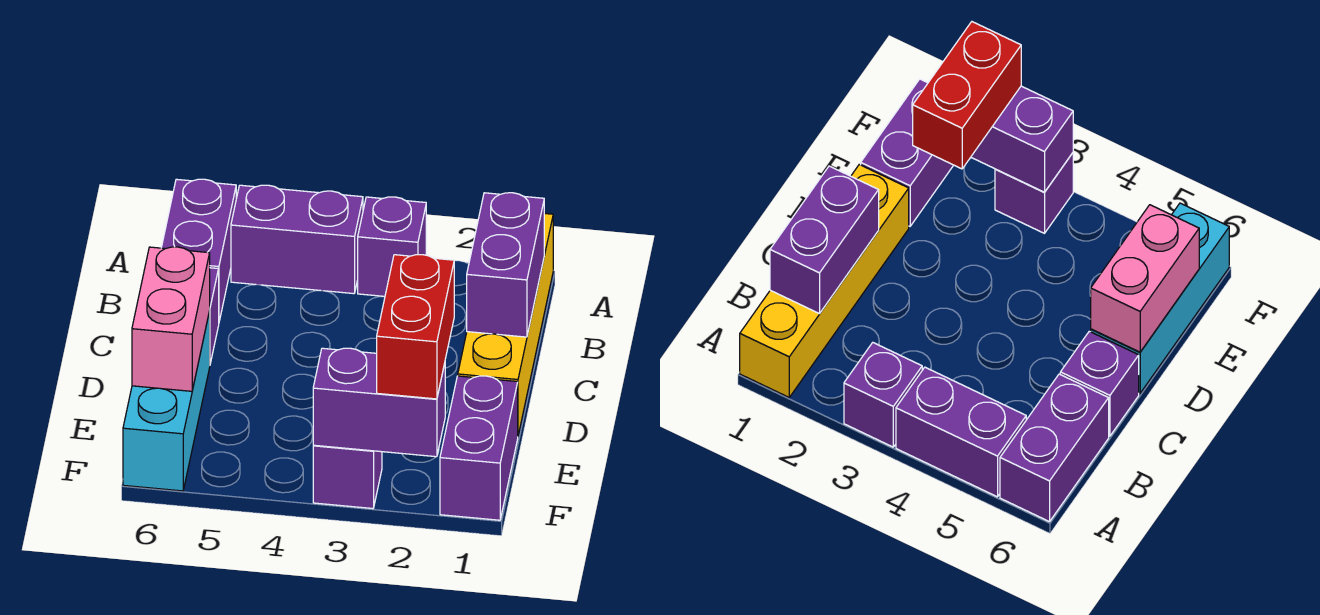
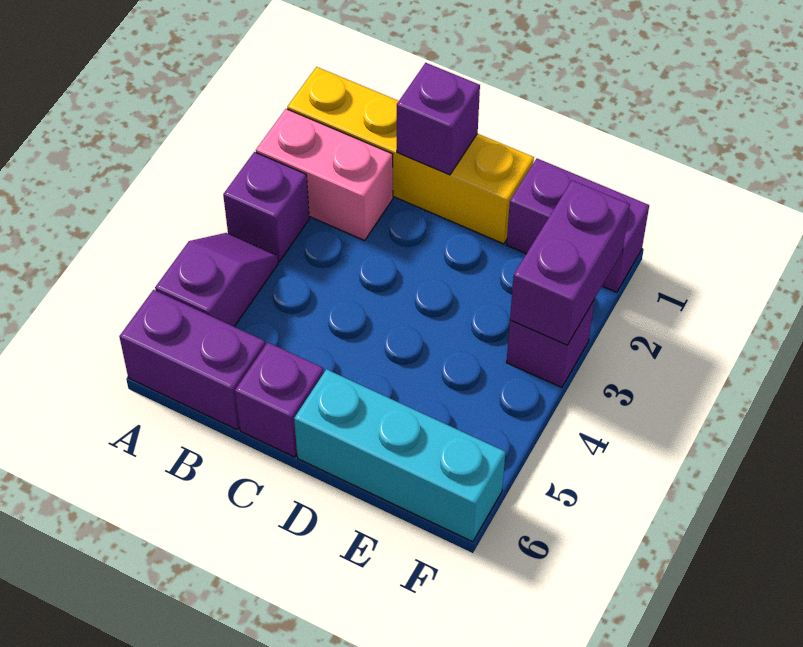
purple 1x2 brick [231,185,363,294] -> purple 1x2 slope [155,233,278,327]
purple 1x2 brick [467,193,544,337] -> purple 1x1 brick [397,63,480,175]
pink 1x2 brick [132,247,210,391] -> pink 1x2 brick moved to [256,109,393,240]
red 1x2 brick [377,255,454,399] -> none

